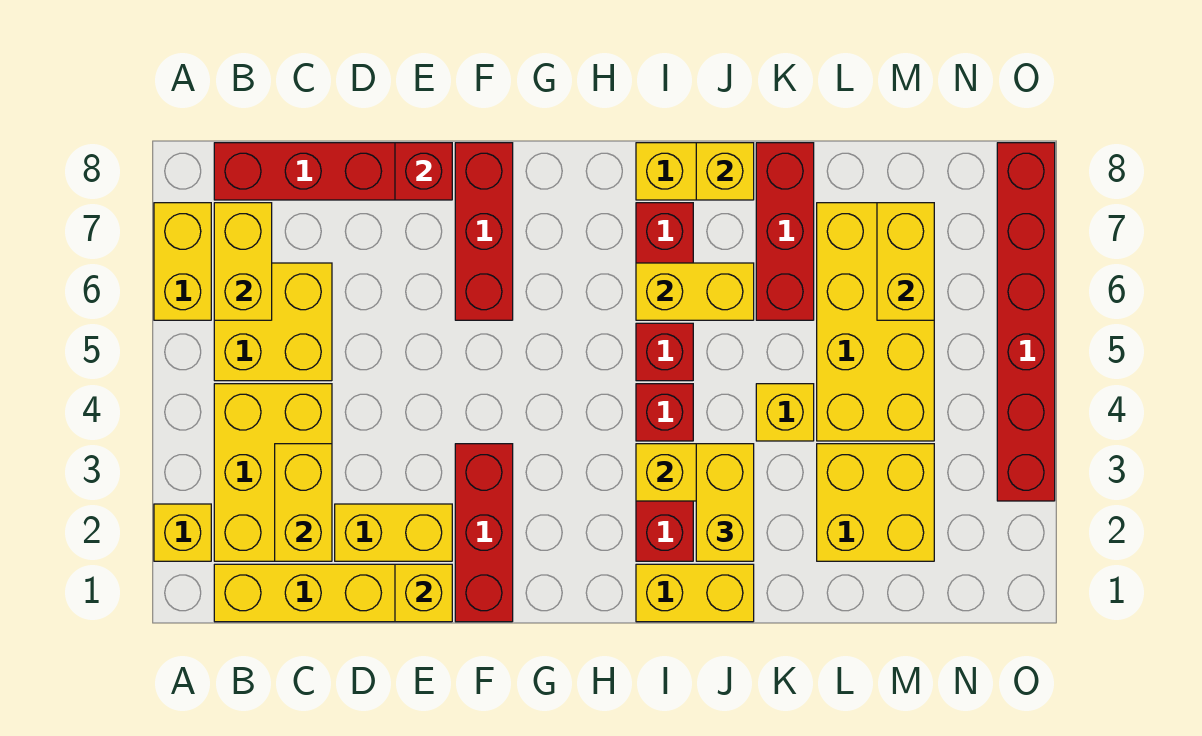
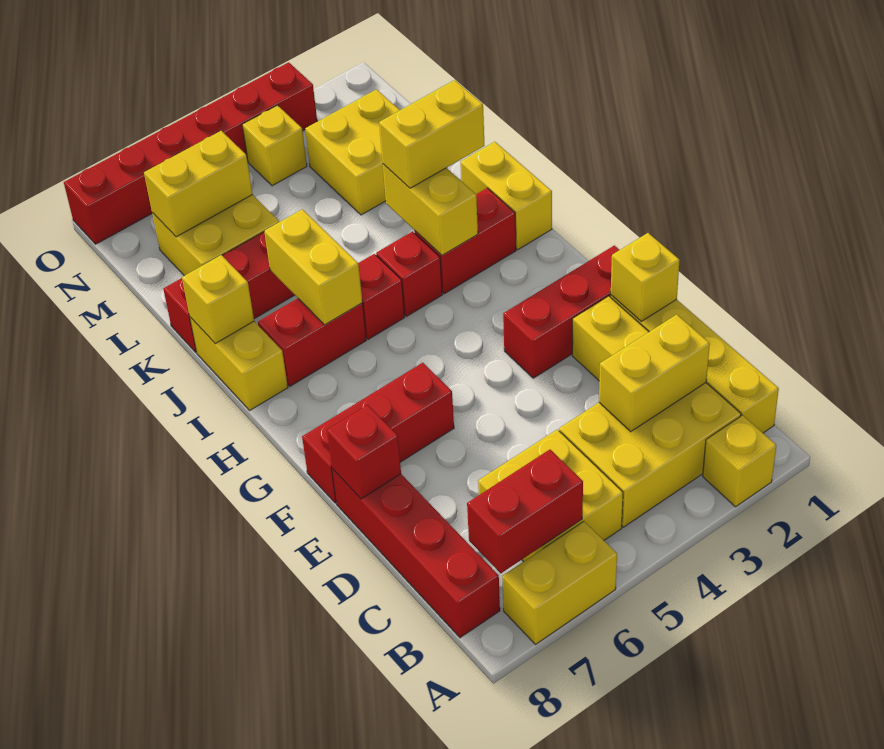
yellow 1x2 brick [214,203,272,320] -> red 1x2 brick [467,450,583,573]
yellow 1x1 brick [756,384,814,441] -> yellow 1x1 brick moved to [242,105,307,186]
yellow 2x4 brick [817,203,934,441] -> yellow 2x2 brick [152,195,279,276]

